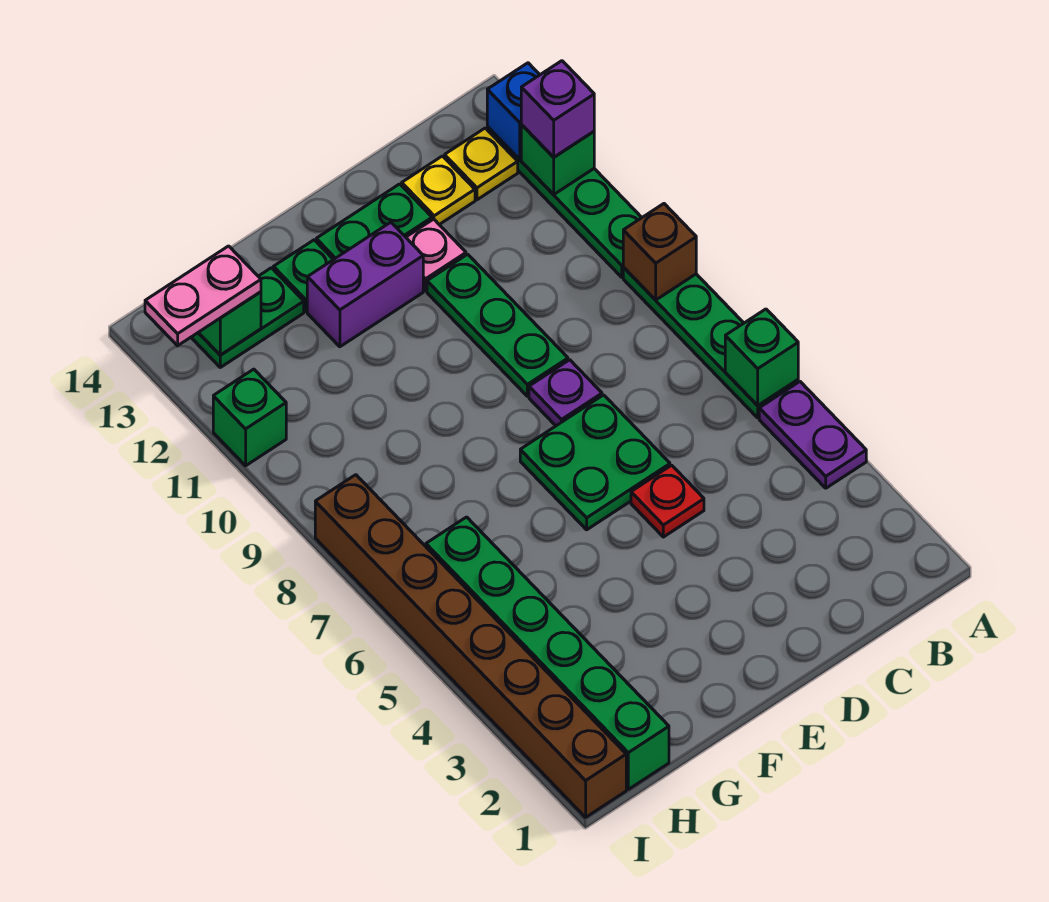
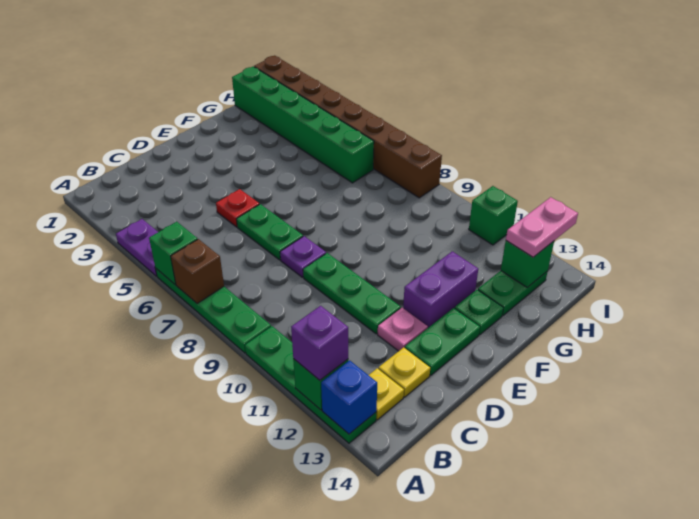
brown 1x1 brick [623,204,696,300] -> brown 1x1 brick moved to [171,239,224,304]
green 2x2 plate [520,395,670,530] -> green 1x2 plate [237,204,303,260]

